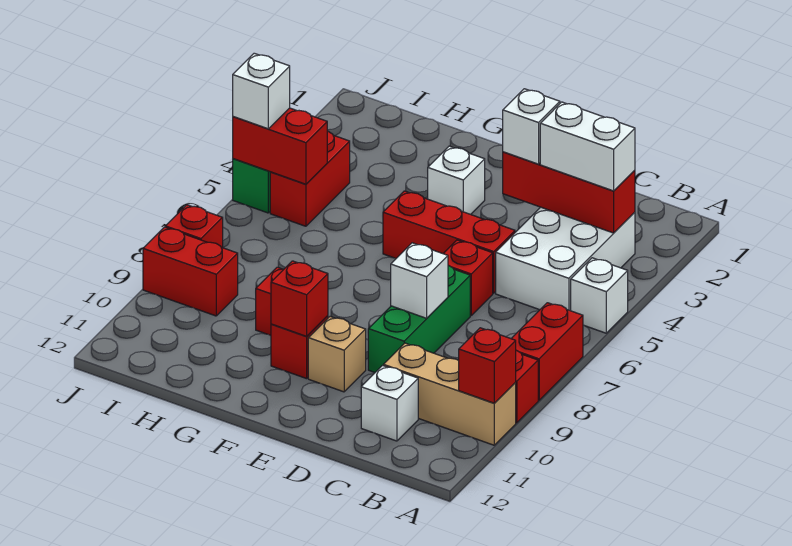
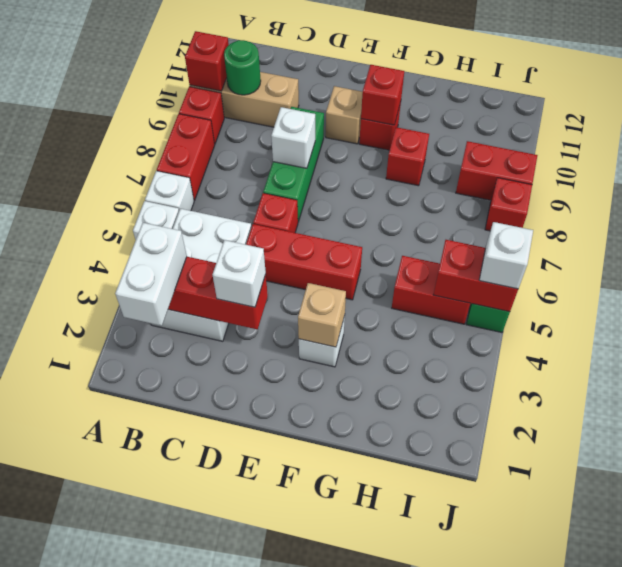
white 1x2 brick [540,102,635,191] -> white 1x2 brick turned to [115,223,187,326]
none -> green 1x1 round brick [224,40,261,95]
white 1x1 brick [361,366,418,441] -> white 1x1 brick moved to [145,171,194,211]
none -> tan 1x1 brick [298,283,346,347]
red 1x2 brick [270,131,350,226] -> red 1x2 brick turned to [392,256,470,324]

